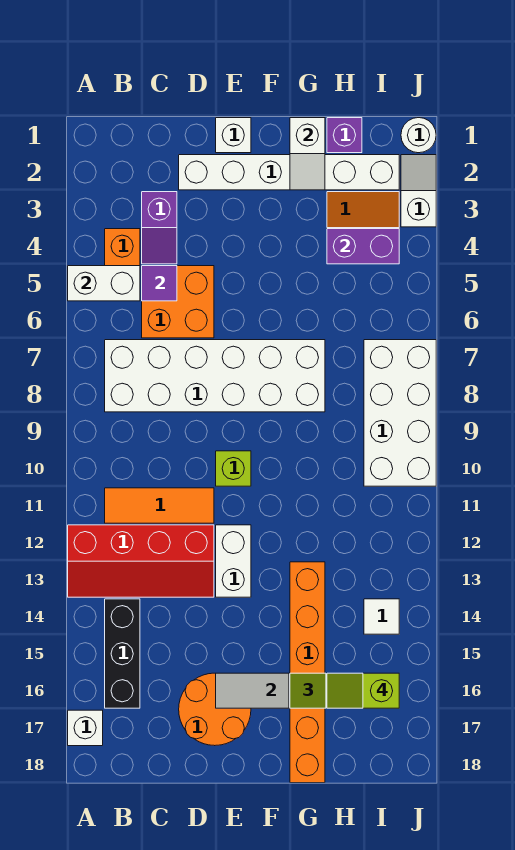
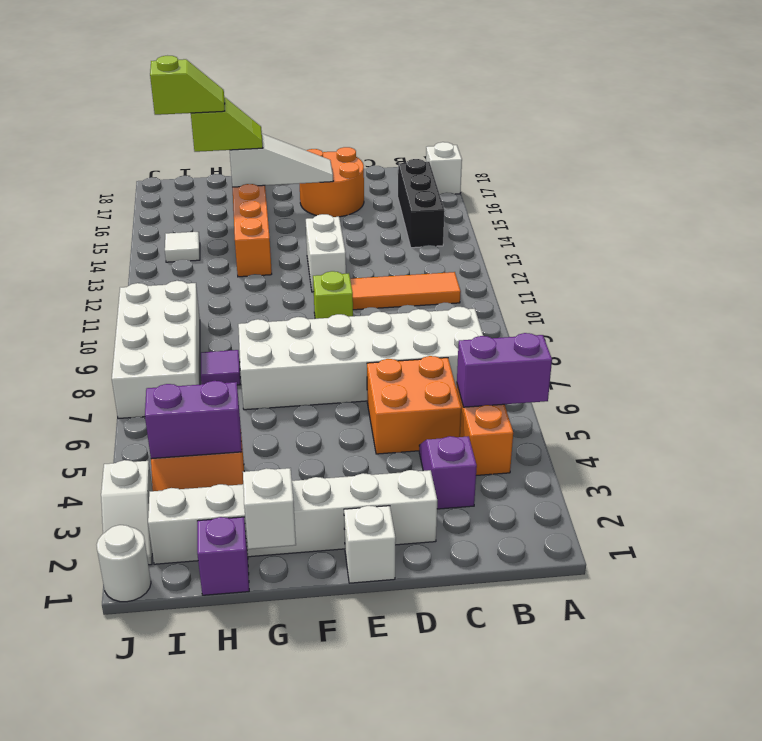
white 1x2 brick [68,266,140,301] -> purple 1x2 brick [457,333,552,407]
red 2x4 slope [68,525,214,597] -> none
purple 1x1 tile [142,266,177,301] -> purple 1x1 tile moved to [201,350,240,385]

